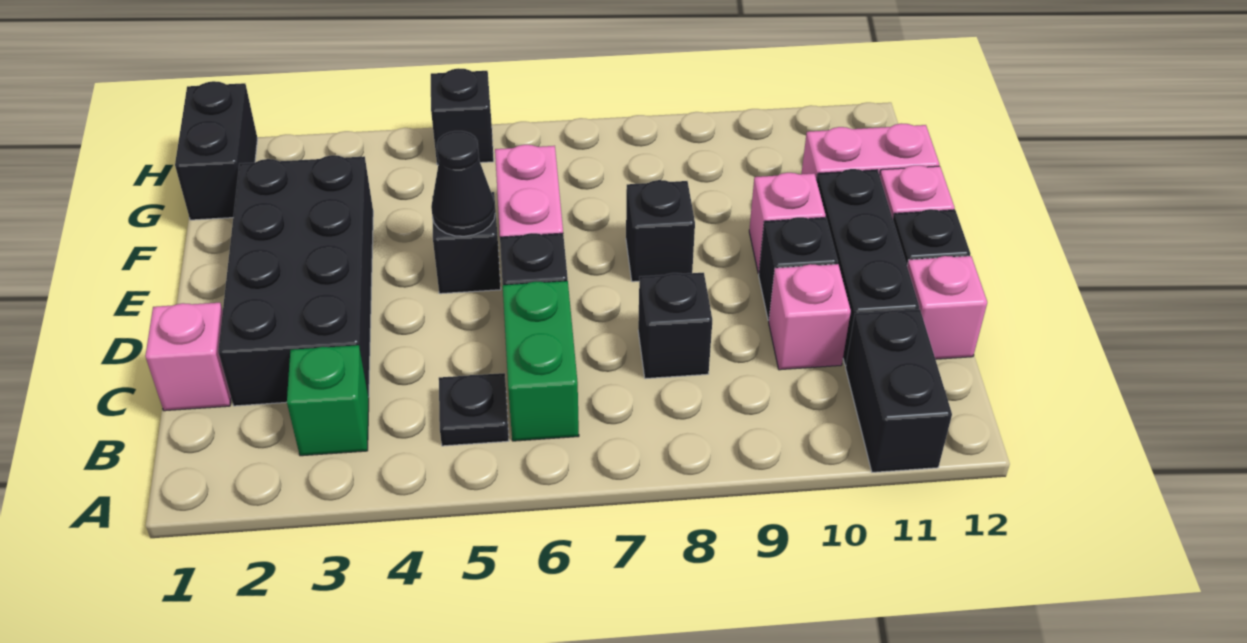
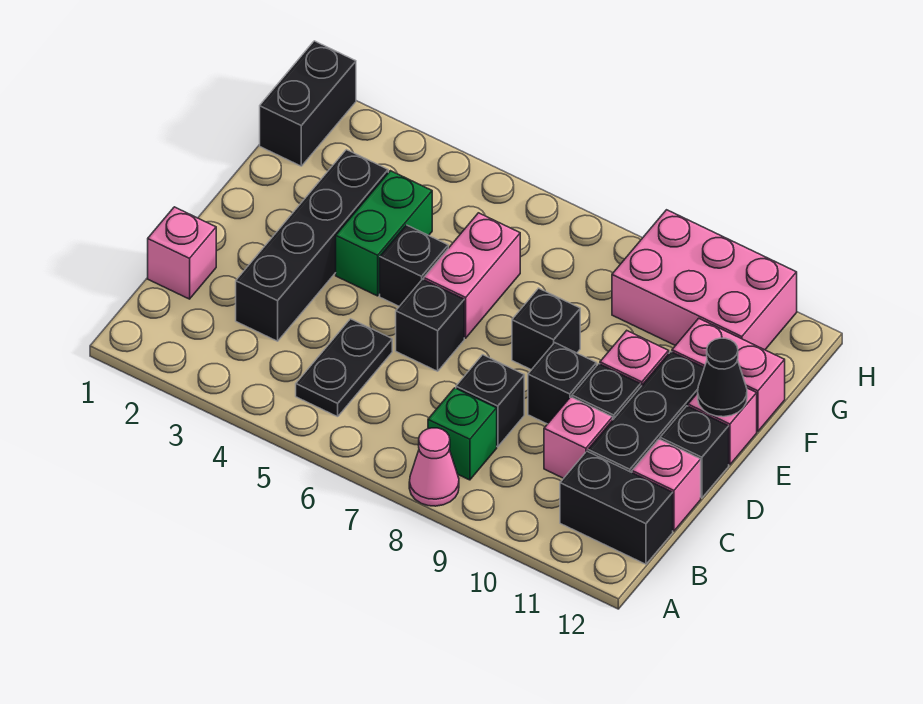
none -> pink 1x1 cone [409,428,459,506]
black 1x2 brick [846,309,952,472] -> black 1x2 brick turned to [560,451,673,564]
green 1x1 brick [287,345,369,456] -> green 1x1 brick moved to [428,388,497,480]
black 1x1 plate [439,373,509,446] -> black 1x2 plate [296,319,392,417]
green 1x2 brick [503,281,579,441] -> green 1x2 brick moved to [336,171,432,296]
black 2x4 brick [218,155,373,406] -> black 1x4 brick [236,150,388,341]
black 1x1 cone [431,131,495,236] -> black 1x1 cone moved to [698,338,747,417]
none -> pink 2x3 brick [612,210,797,350]
black 1x1 brick [431,68,494,165] -> black 1x1 brick moved to [528,343,597,424]

